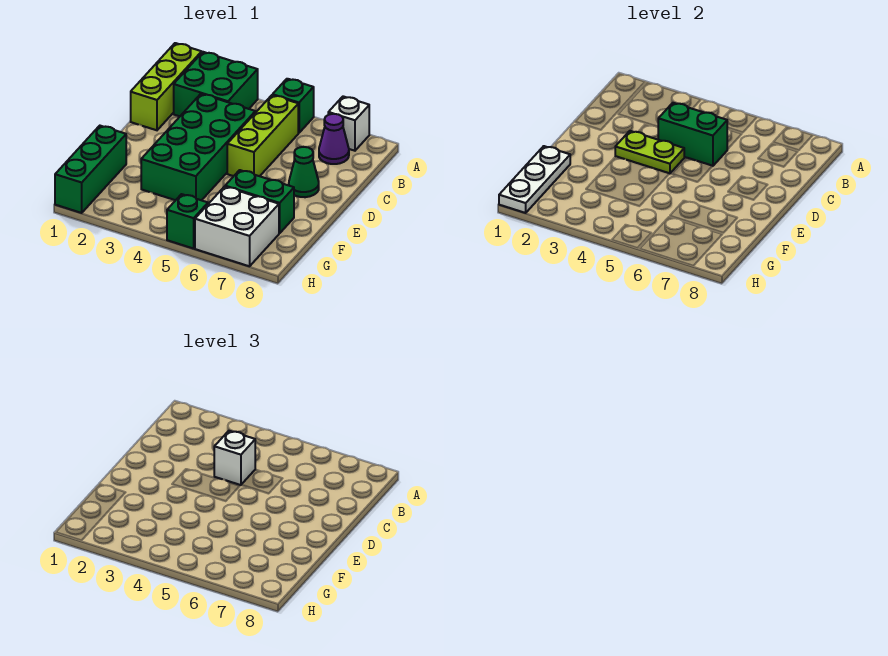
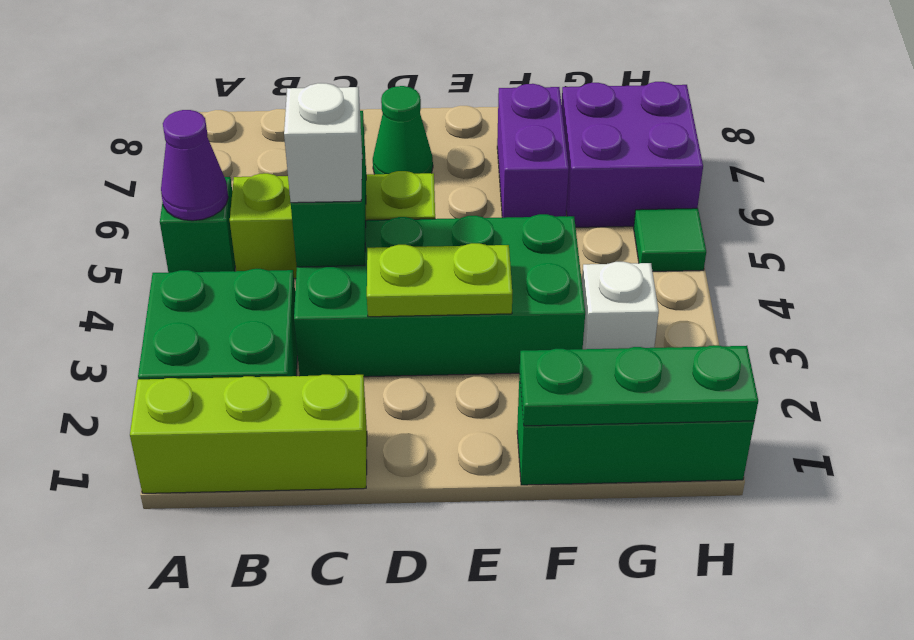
white 1x1 brick [328,96,369,151] -> white 1x1 brick moved to [582,262,659,349]
purple 1x1 cone [319,114,349,164] -> purple 1x1 cone moved to [161,110,228,221]
lime 1x2 plate [615,131,684,174] -> lime 1x2 plate turned to [367,243,512,317]
white 1x3 plate [499,146,570,213] -> green 1x3 plate [520,345,758,426]
green 1x2 brick [225,170,294,233] -> purple 1x2 brick [497,84,569,218]
white 2x2 brick [195,187,279,266] -> purple 2x2 brick [562,82,703,227]
green 1x1 brick [167,194,208,249] -> green 1x1 tile [634,208,706,271]

